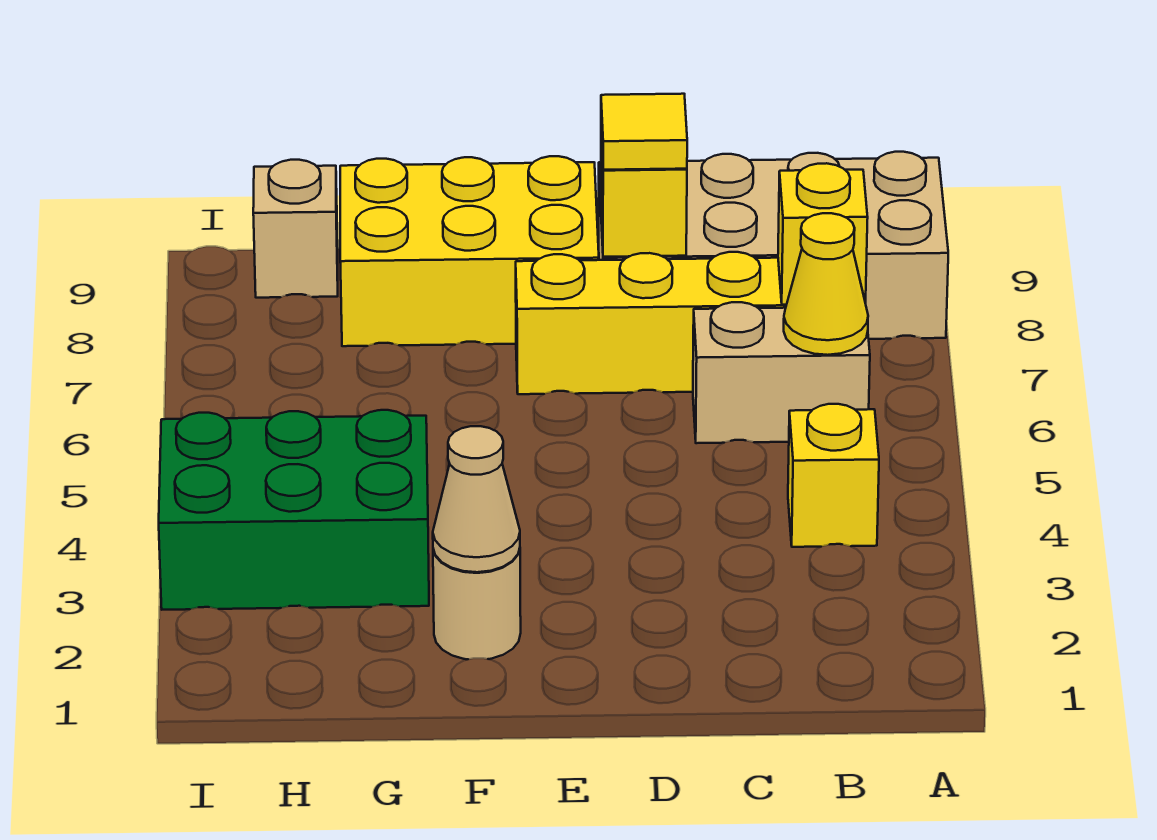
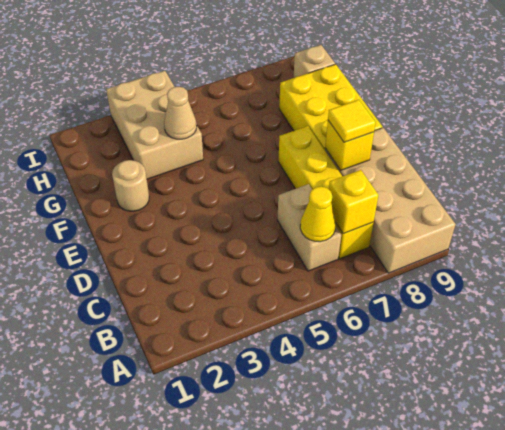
yellow 1x1 brick [788,404,879,547] -> none
tan 1x1 cone [433,426,520,572] -> tan 1x1 cone moved to [164,87,197,139]
green 2x3 brick [159,410,429,610] -> tan 2x3 brick [106,71,203,179]

